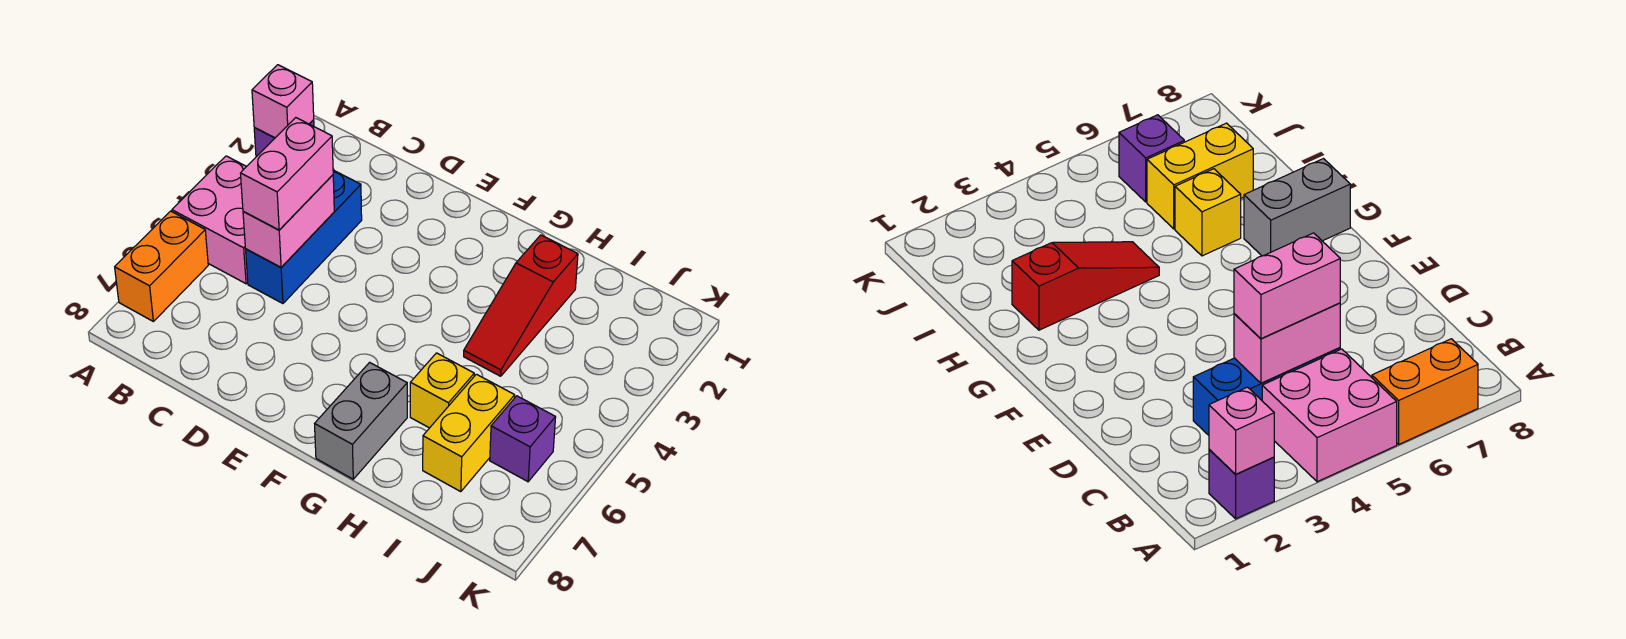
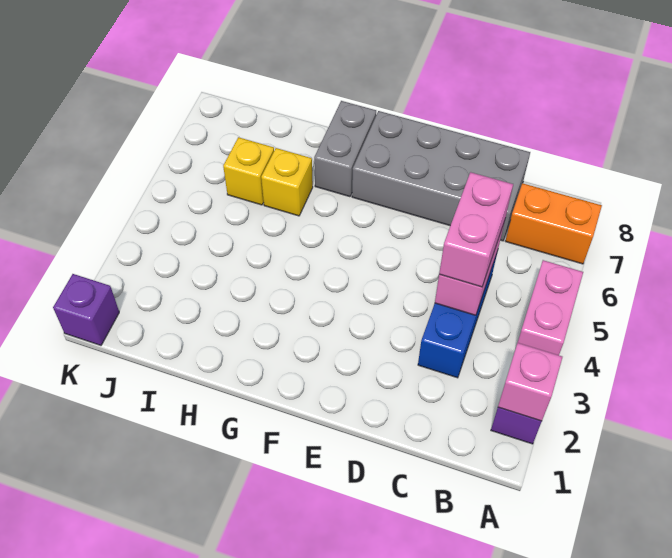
pink 2x2 brick [172,156,248,284] -> pink 1x2 brick [518,260,583,355]
orange 1x2 brick [115,211,208,321] -> orange 1x2 brick turned to [506,183,602,264]
none -> grey 2x4 brick [352,111,530,241]
red 1x3 slope [464,235,578,376] -> none
yellow 1x2 brick [423,374,515,492] -> yellow 1x1 brick [223,137,274,205]
purple 1x1 brick [490,396,556,482] -> purple 1x1 brick moved to [53,274,119,345]

